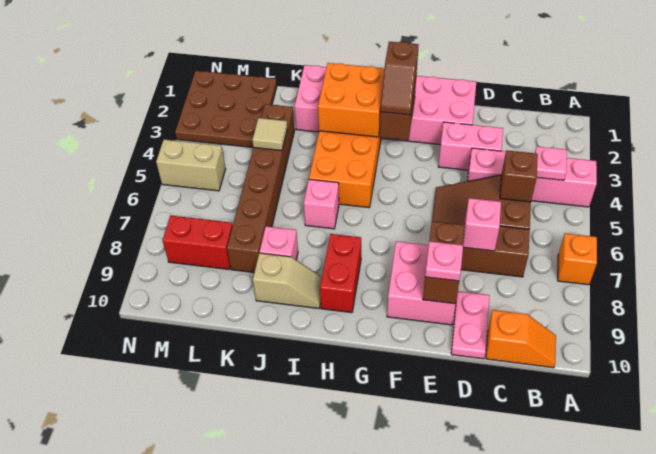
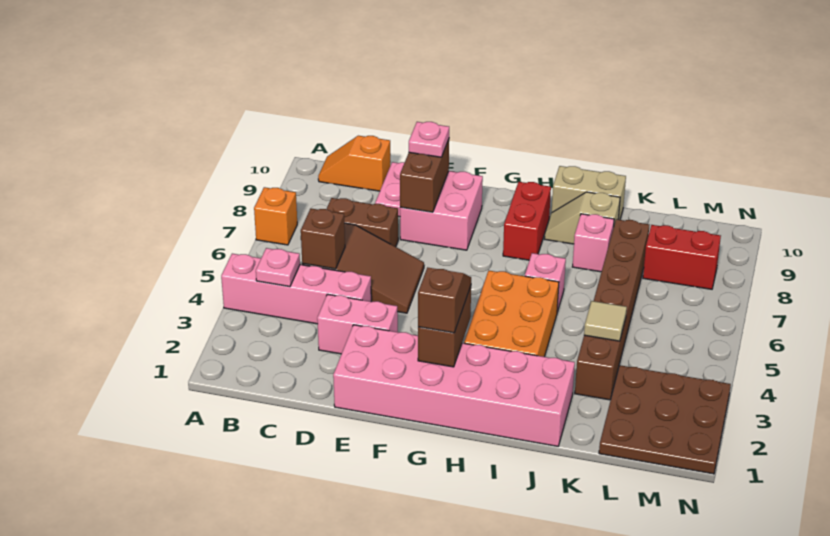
pink 1x1 brick [463,198,501,251] -> none
orange 2x2 brick [318,63,385,137] -> none
tan 1x2 brick [156,140,225,191] -> tan 1x2 brick moved to [552,166,626,220]

